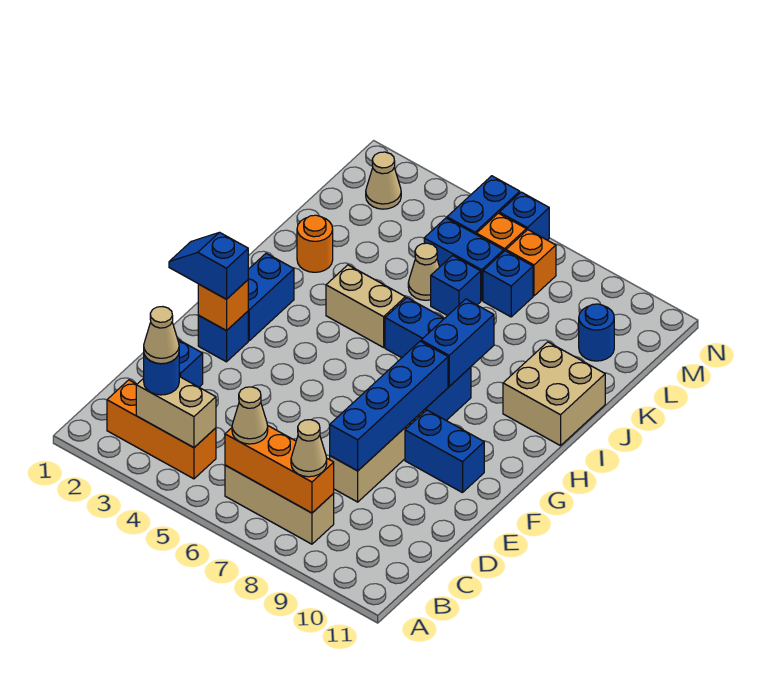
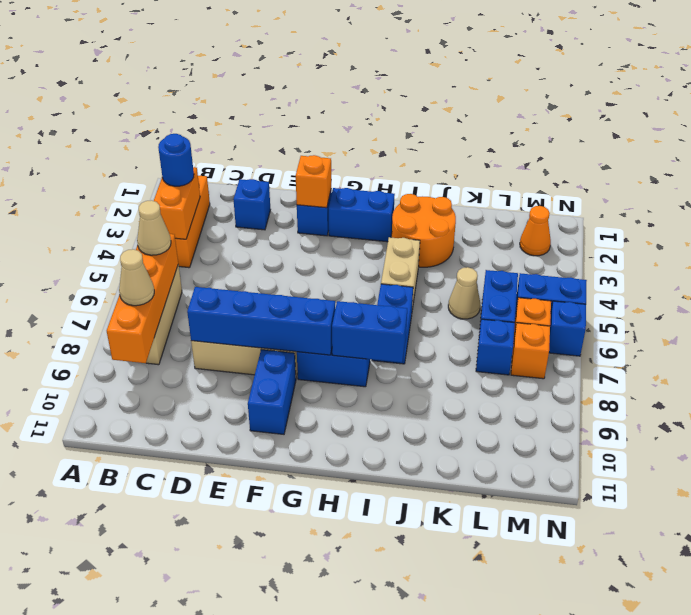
tan 1x2 brick [136,377,216,448] -> orange 1x2 brick [154,167,200,239]
tan 1x1 cone [144,307,179,364] -> none
orange 1x3 brick [225,426,334,513] -> orange 1x4 brick [107,234,178,363]
blue 1x2 slope [169,232,248,299] -> none
tan 2x2 brick [503,342,605,446] -> none
orange 1x1 round brick [297,215,333,272] -> orange 2x2 round brick [392,194,456,267]
blue 1x1 brick [431,255,481,316] -> none
blue 1x1 round brick [579,304,614,361] -> none
tan 1x1 cone [366,152,401,209] -> orange 1x1 cone [520,206,551,256]

